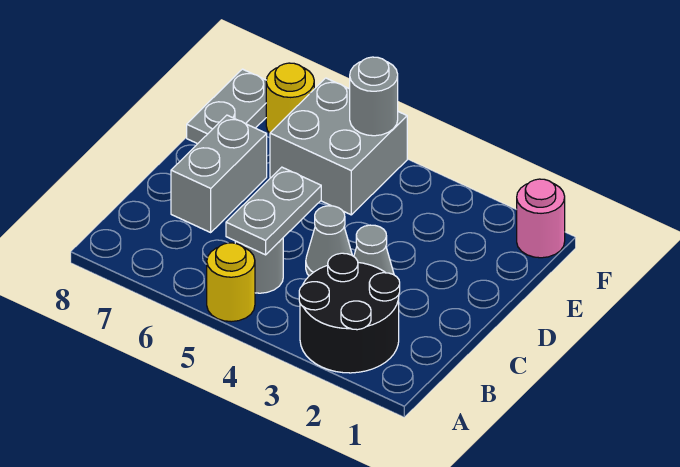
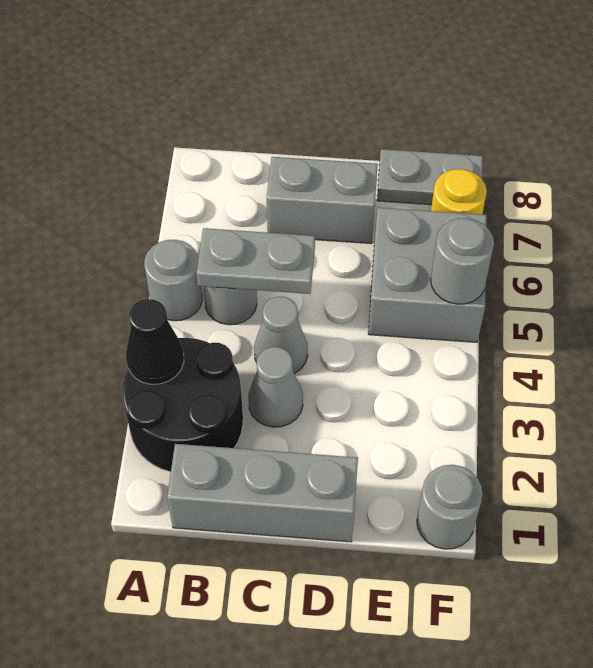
none -> black 1x1 cone [126,299,184,384]
yellow 1x1 round brick [207,243,255,322] -> grey 1x1 round brick [144,240,202,321]
none -> grey 1x3 brick [167,444,358,542]
pink 1x1 round brick [517,179,565,258] -> grey 1x1 round brick [417,465,483,549]

